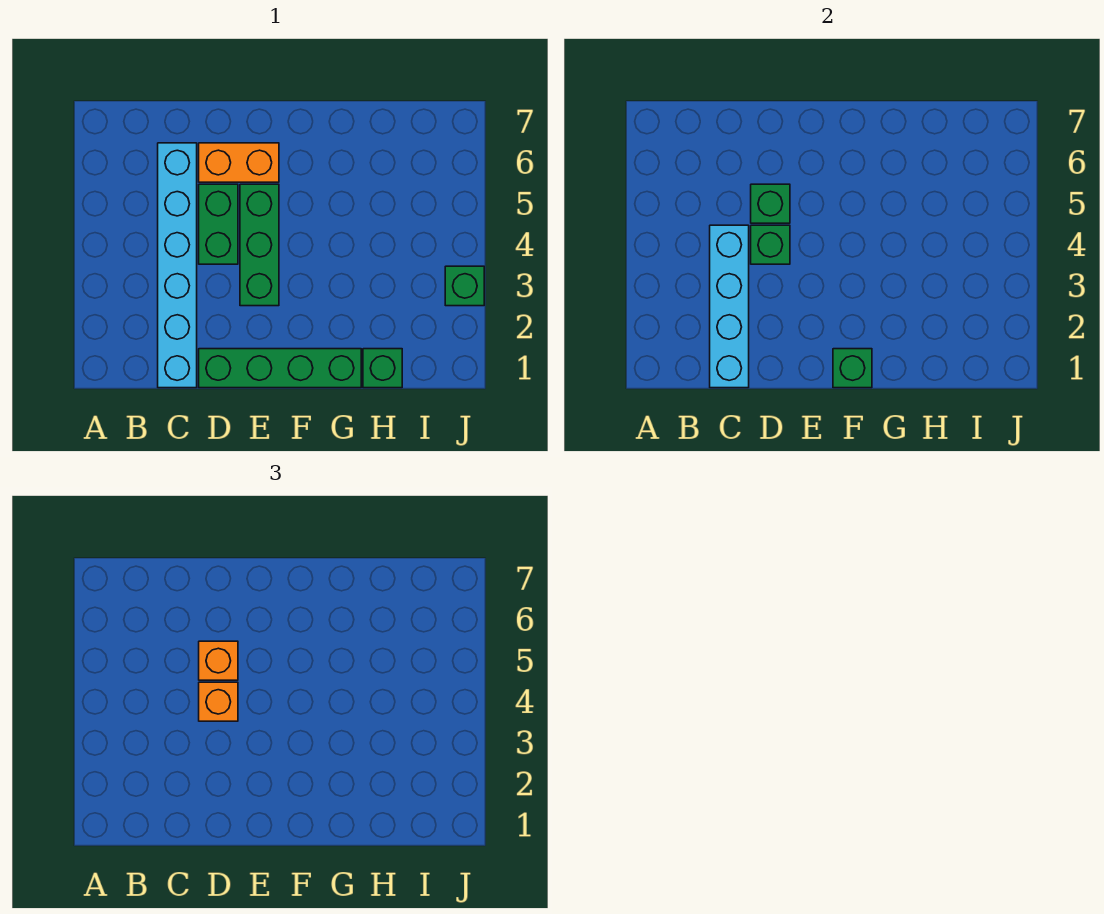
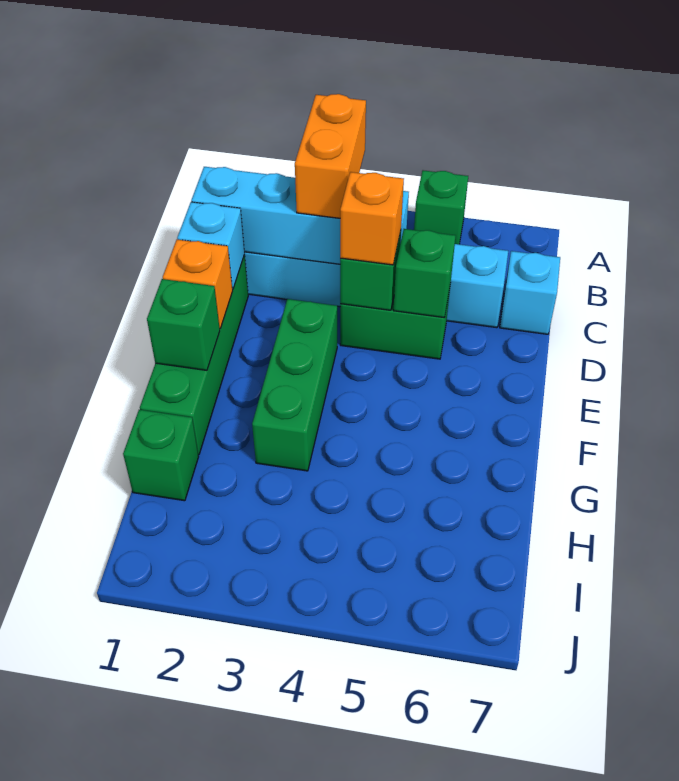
none -> cyan 1x1 brick [500,251,560,334]
none -> cyan 1x1 brick [177,202,245,289]
orange 1x1 brick [199,641,238,680] -> orange 1x1 brick moved to [163,239,233,328]
orange 1x2 brick [199,143,279,182] -> orange 1x2 brick moved to [295,94,366,218]
green 1x3 brick [240,184,279,306] -> green 1x3 brick turned to [252,299,337,471]
green 1x1 brick [445,266,484,306] -> green 1x1 brick moved to [414,170,468,244]

